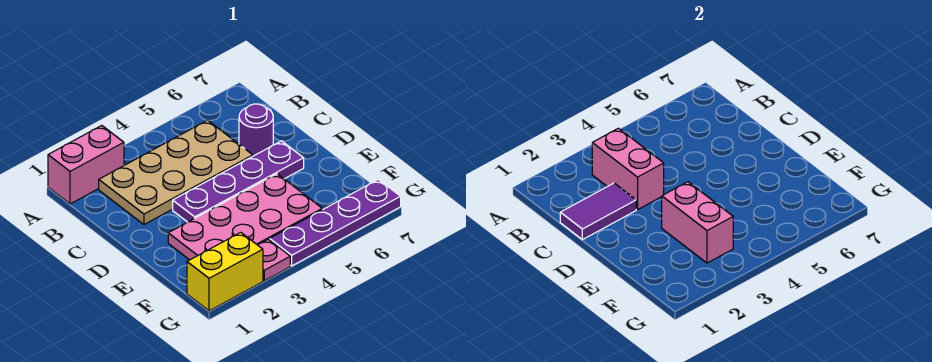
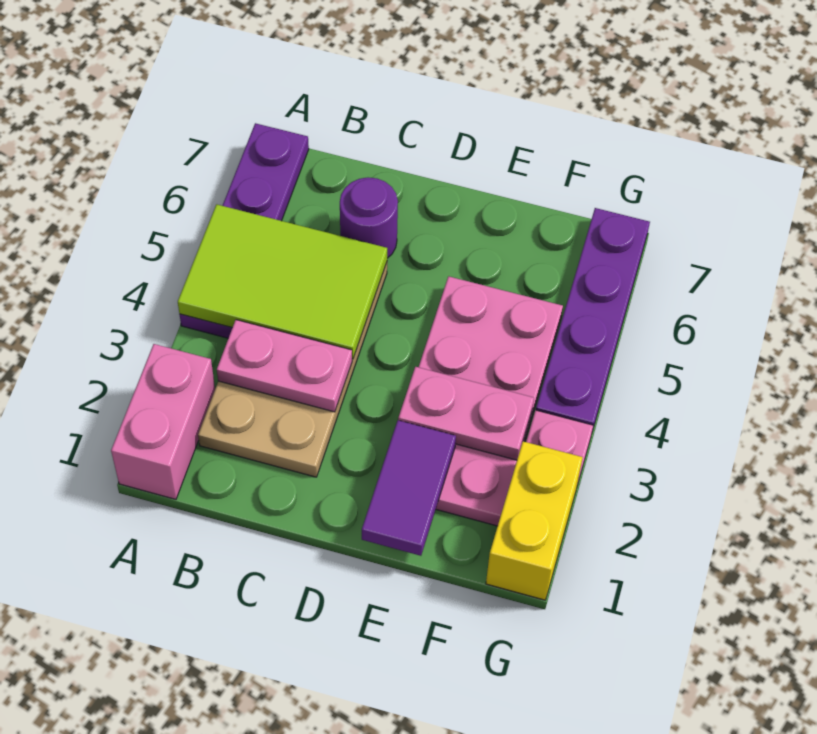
none -> lime 2x3 tile [178,204,387,359]
pink 1x2 brick [592,128,664,210] -> pink 1x2 plate [217,320,352,412]
purple 1x2 tile [560,183,636,240] -> purple 1x2 tile moved to [362,420,456,556]
purple 1x4 plate [173,141,304,222] -> purple 1x4 plate moved to [180,123,309,338]
pink 1x2 brick [662,182,733,263] -> pink 1x2 plate [398,367,534,460]

